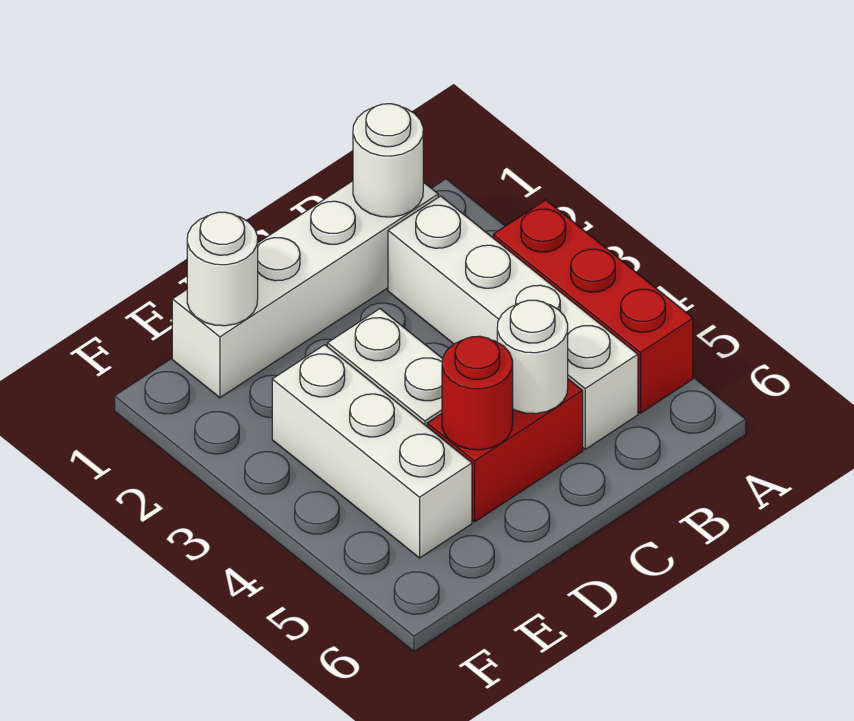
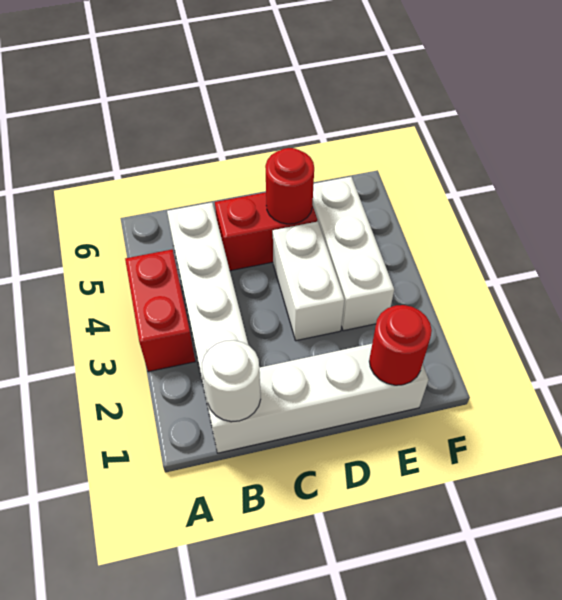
red 1x3 brick [493,200,693,413] -> red 1x2 brick [125,250,195,372]
white 1x1 round brick [497,300,568,414] -> none
white 1x1 round brick [187,212,258,326] -> red 1x1 round brick [369,305,432,385]

